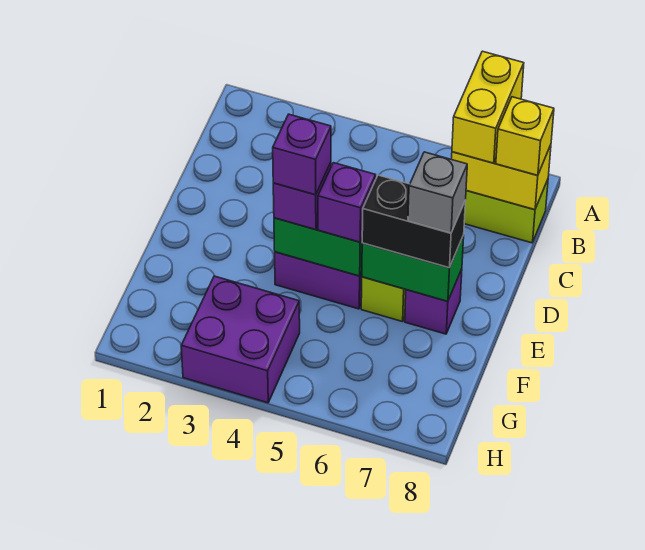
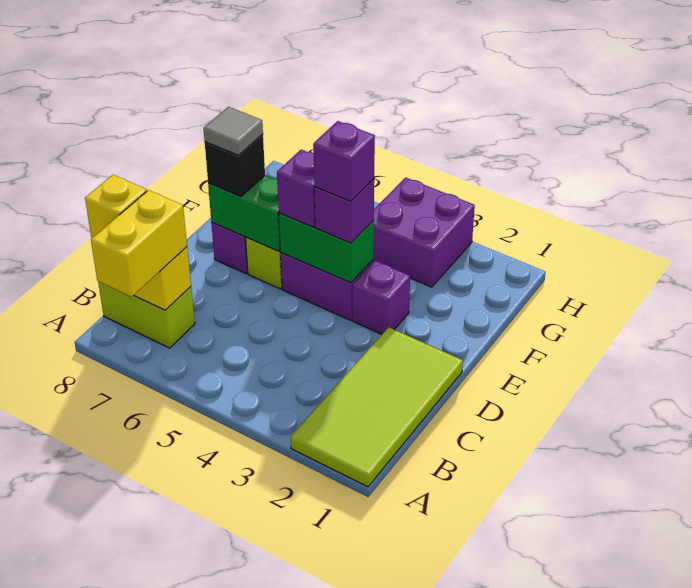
none -> lime 2x4 tile [291,327,463,487]
none -> purple 1x1 brick [353,261,410,334]
black 1x2 brick [362,175,466,268] -> black 1x1 brick [205,134,265,196]
grey 1x1 brick [408,152,467,233] -> grey 1x1 tile [203,107,263,155]

